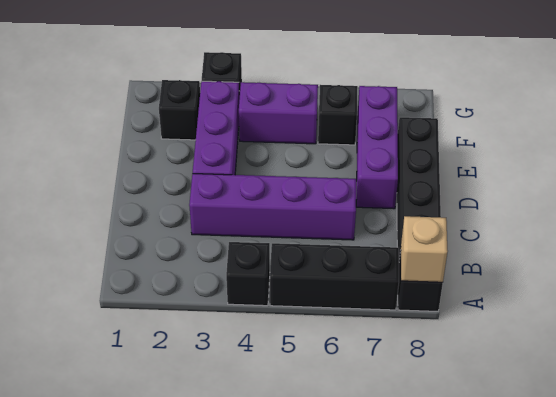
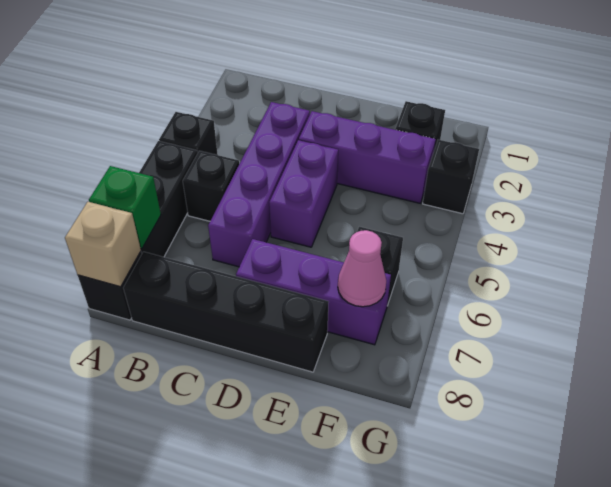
none -> green 1x1 brick [89,166,161,249]
none -> black 1x1 brick [183,151,239,221]
purple 1x2 brick [239,82,318,144] -> purple 1x2 brick moved to [269,140,338,247]
none -> pink 1x1 cone [338,230,386,307]

